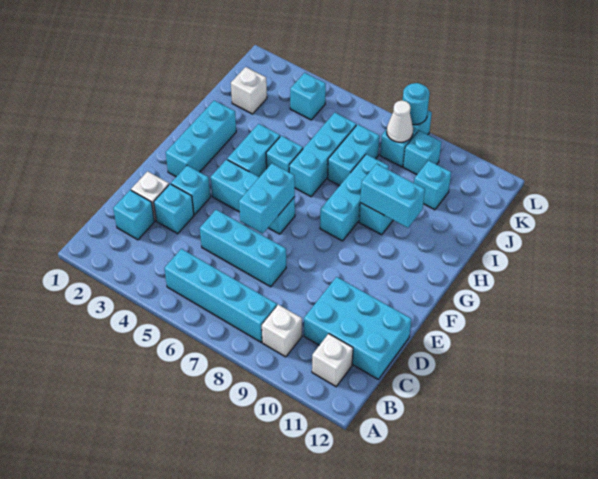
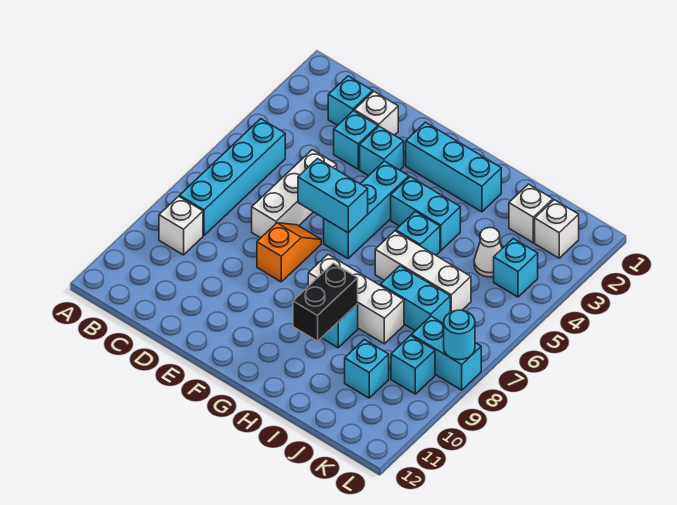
white 1x1 brick [312,334,353,386] -> white 1x1 brick moved to [535,200,579,258]
cyan 2x3 brick [304,277,412,379] -> none
cyan 1x3 brick [200,210,286,287] -> white 1x3 brick [252,150,337,238]
none -> orange 1x2 slope [257,223,321,282]
cyan 1x3 brick [320,154,389,241] -> white 1x3 brick [308,254,404,344]
cyan 1x3 brick [289,113,356,197] -> white 1x3 brick [375,231,471,312]
cyan 1x2 brick [360,164,425,228] -> black 1x2 brick [293,263,358,341]
white 1x1 cone [387,101,413,142] -> white 1x1 cone moved to [474,228,502,277]

